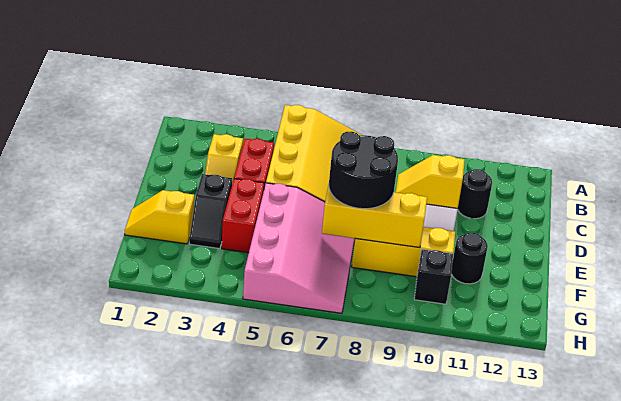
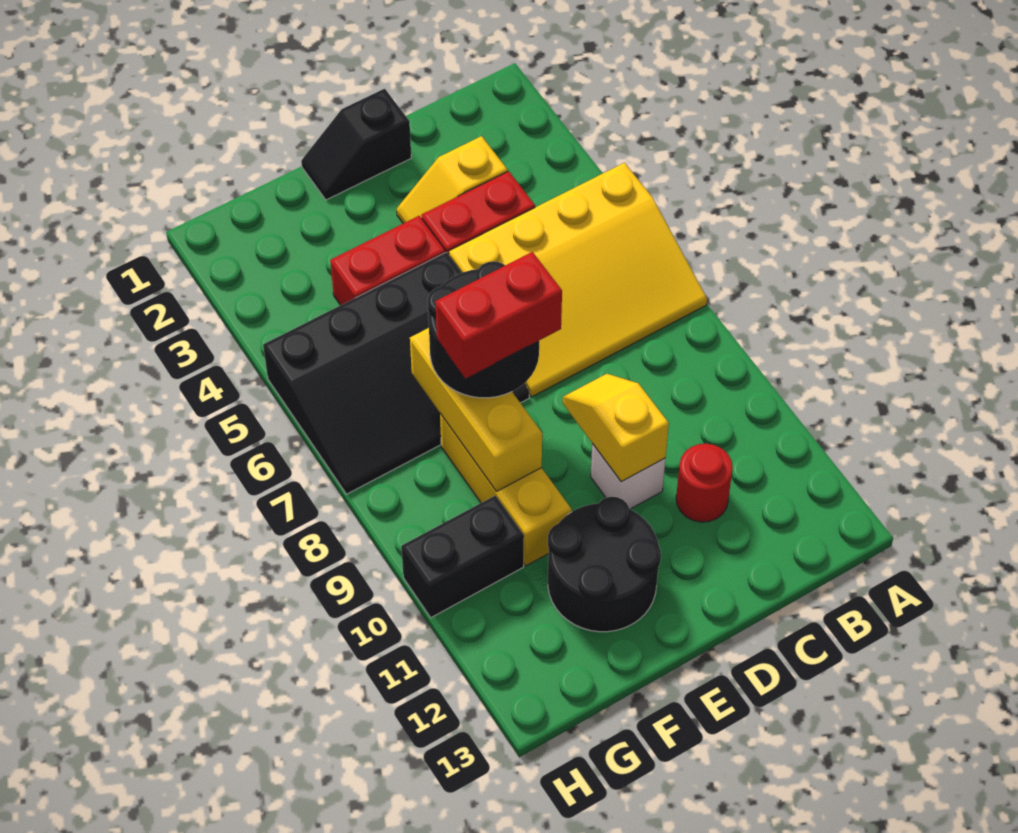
black 1x1 round brick [457,169,492,219] -> red 1x1 round brick [676,444,733,522]
black 1x2 slope [189,174,232,249] -> black 1x2 slope moved to [301,89,411,200]
pink 3x4 slope [243,183,355,313] -> black 3x4 slope [263,252,529,494]
none -> red 1x2 brick [435,252,562,379]
yellow 1x2 slope [125,190,194,244] -> none
black 1x1 round brick [451,233,488,284] -> black 2x2 round brick [548,497,661,632]
black 1x1 brick [414,249,453,304] -> black 1x2 brick [401,495,524,618]

